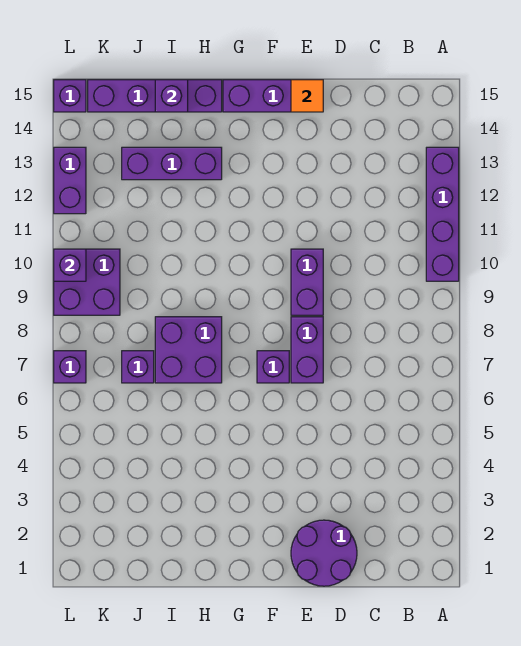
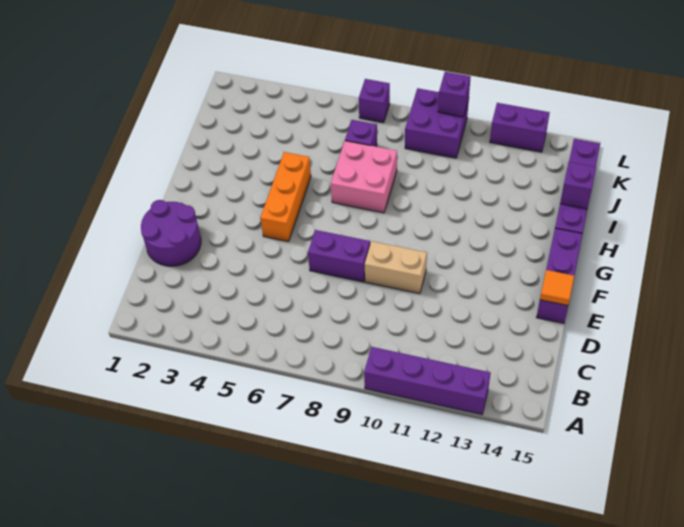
purple 1x2 brick [291,249,323,315] -> tan 1x2 brick [365,241,427,294]
none -> orange 1x3 brick [260,152,311,242]
purple 1x1 brick [257,351,289,383] -> none
purple 2x2 brick [155,317,222,383] -> pink 2x2 brick [331,141,397,213]
purple 1x3 brick [122,147,222,180] -> none
purple 1x1 brick [54,80,86,112] -> none

